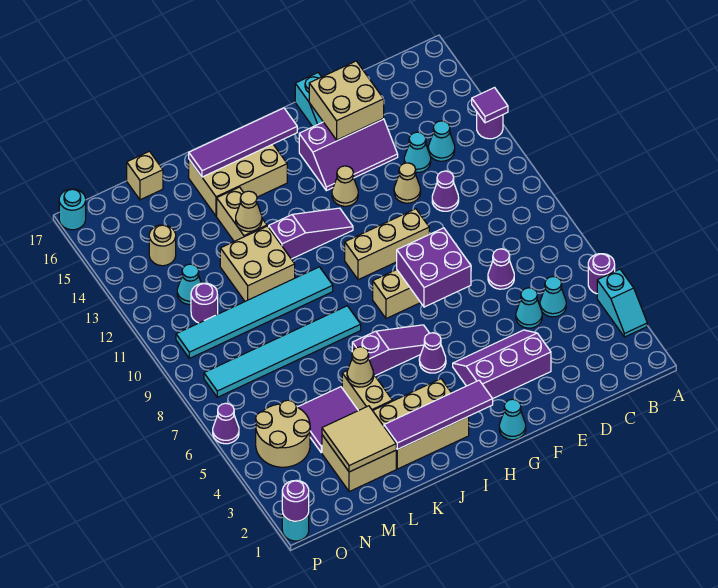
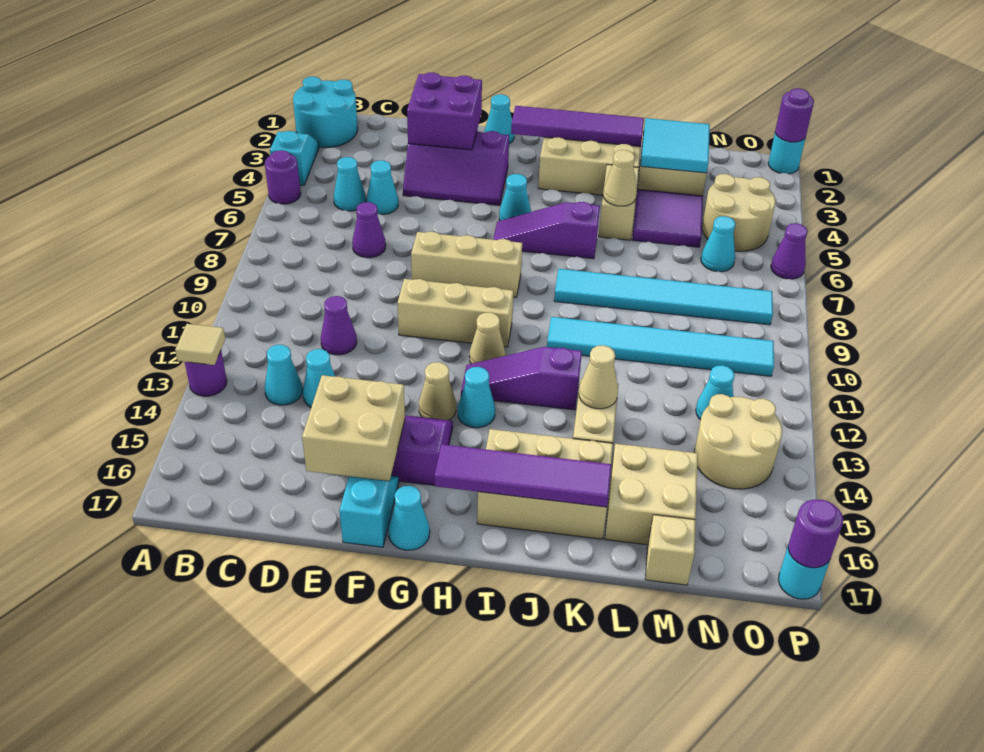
none -> cyan 2x2 round brick [293,77,358,147]
purple 1x1 tile [472,88,508,123] -> tan 1x1 tile [175,324,225,365]
tan 1x1 cone [394,163,421,203] -> tan 1x1 cone moved to [469,312,505,364]
purple 2x2 brick [397,228,471,307] -> purple 2x2 brick moved to [407,73,482,150]
none -> cyan 1x1 cone [389,486,430,550]
purple 1x1 cone [419,333,446,373] -> cyan 1x1 cone [499,174,531,221]
none -> cyan 1x1 cone [458,367,495,428]
tan 2x2 brick [220,226,295,301] -> tan 2x2 brick moved to [605,444,698,545]
tan 2x2 tile [322,406,396,472] -> cyan 2x2 tile [641,118,710,173]
none -> cyan 1x1 cone [701,216,735,272]
purple 1x1 round brick [191,283,218,323] -> purple 1x1 round brick moved to [788,500,843,568]
tan 1x1 round brick [149,225,176,266] -> tan 2x2 round brick [694,394,782,489]

